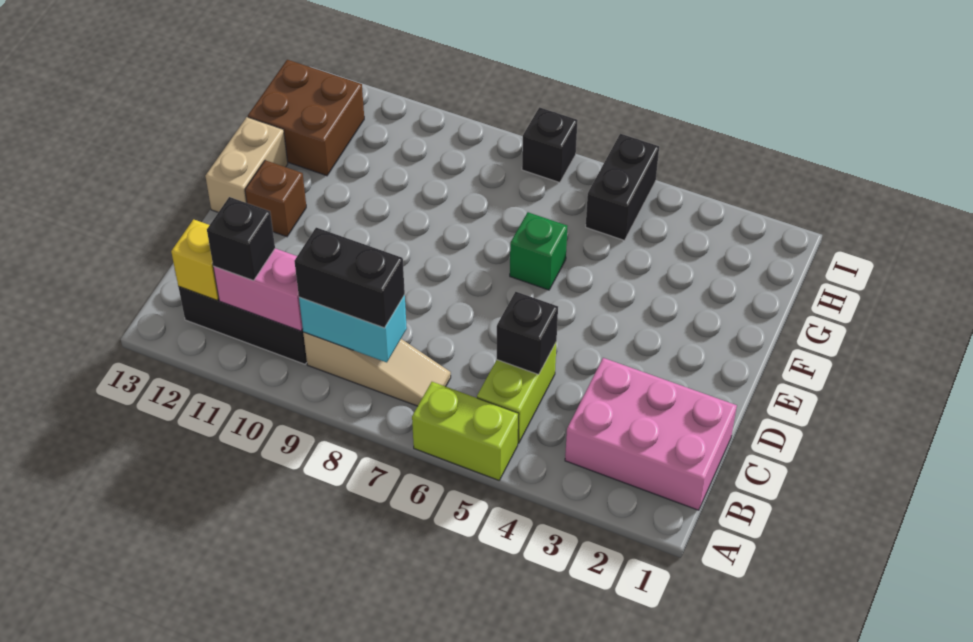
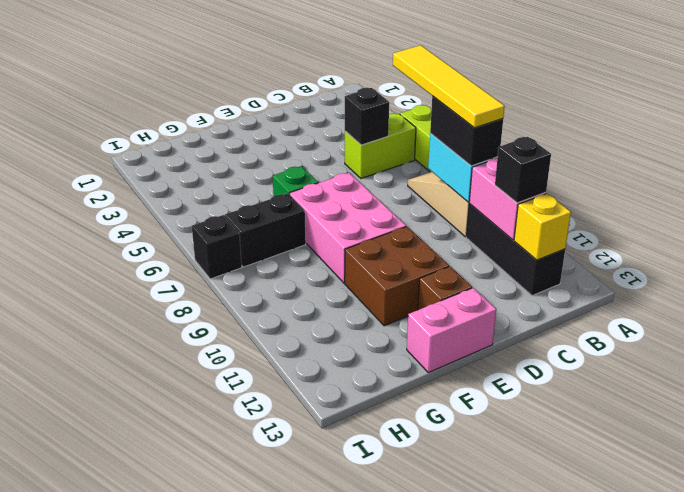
pink 2x3 brick [565,358,737,510] -> pink 2x3 brick moved to [290,173,406,283]
none -> yellow 1x4 tile [393,45,505,128]
tan 1x2 brick [205,117,288,212] -> pink 1x2 brick [407,288,496,373]
brown 2x2 brick [248,60,364,176] -> brown 2x2 brick moved to [345,226,449,326]
black 1x2 brick [586,134,659,240] -> black 1x2 brick moved to [225,193,306,267]

